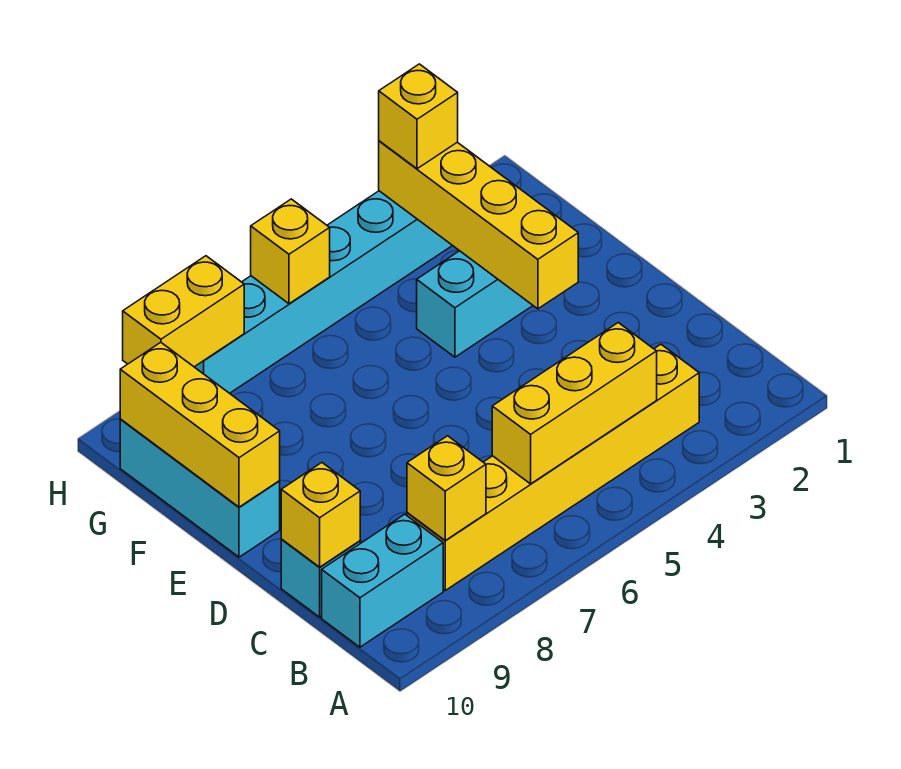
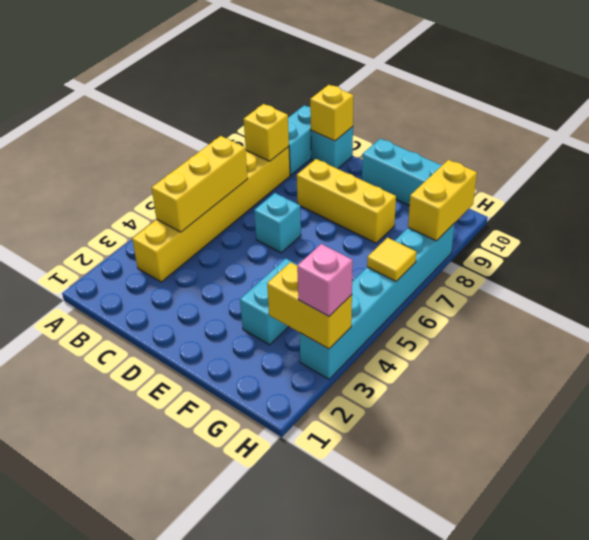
none -> cyan 1x1 brick [254,193,301,253]
yellow 1x4 brick [379,141,578,309] -> yellow 1x2 brick [267,262,352,349]
yellow 1x3 brick [120,342,280,507] -> yellow 1x3 brick moved to [297,159,396,243]
yellow 1x1 brick [379,64,458,169] -> pink 1x1 brick [297,244,353,316]
yellow 1x1 brick [251,199,330,304] -> yellow 1x1 tile [367,238,417,281]

